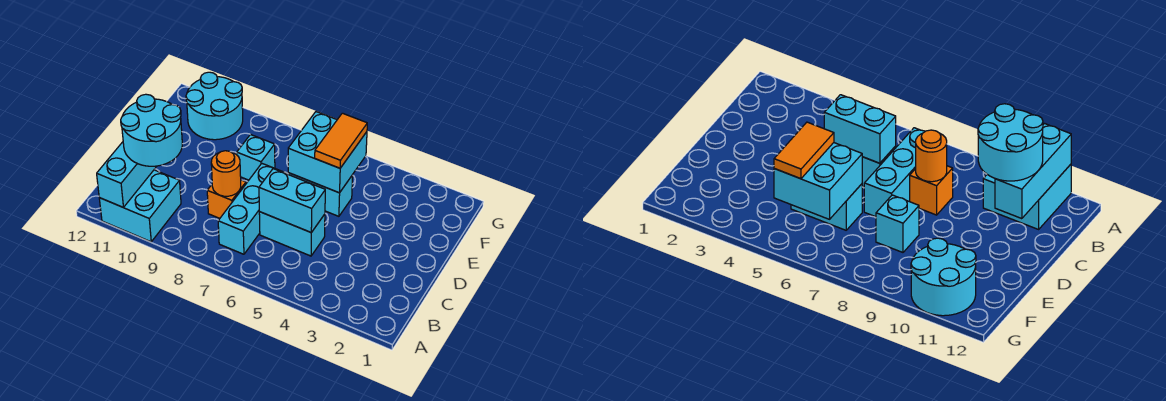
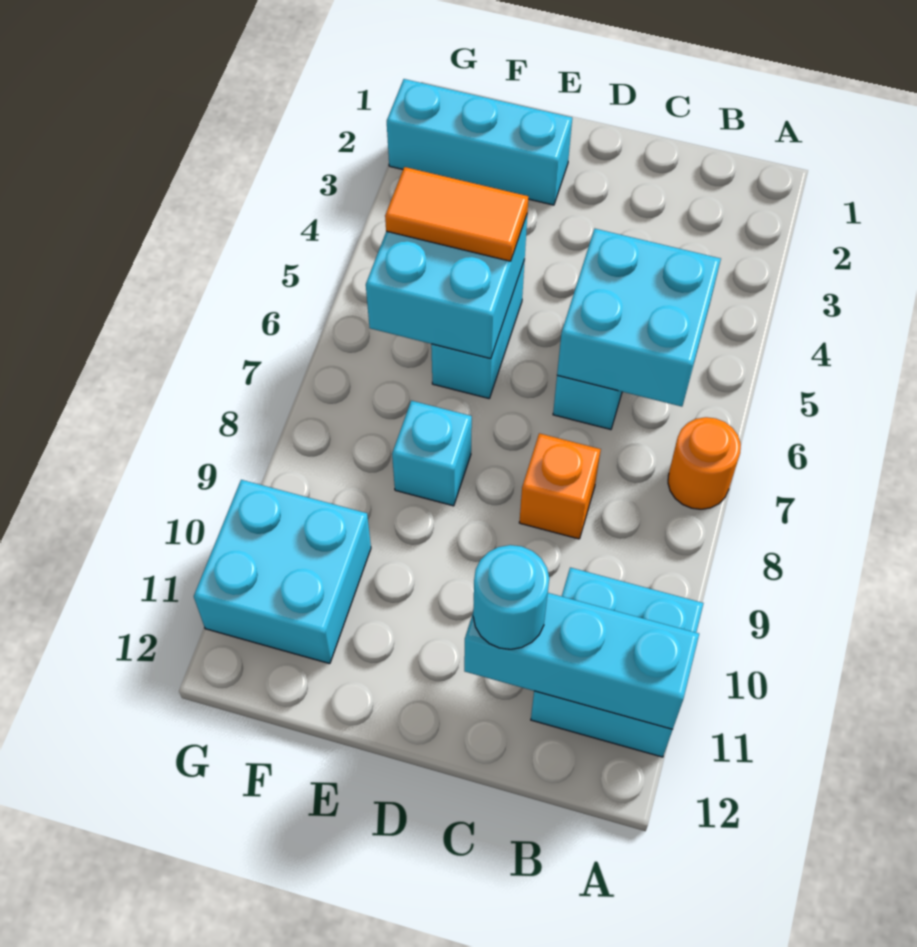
cyan 1x3 brick [218,163,285,254] -> cyan 1x3 brick moved to [387,79,572,205]
cyan 2x2 round brick [121,94,182,166] -> cyan 1x1 round brick [473,545,549,649]
cyan 1x2 brick [259,169,325,232] -> cyan 2x2 brick [557,229,721,407]
orange 1x1 round brick [211,151,241,196] -> orange 1x1 round brick moved to [668,417,741,509]
cyan 2x2 round brick [186,72,243,140] -> cyan 2x2 brick [194,480,371,664]

